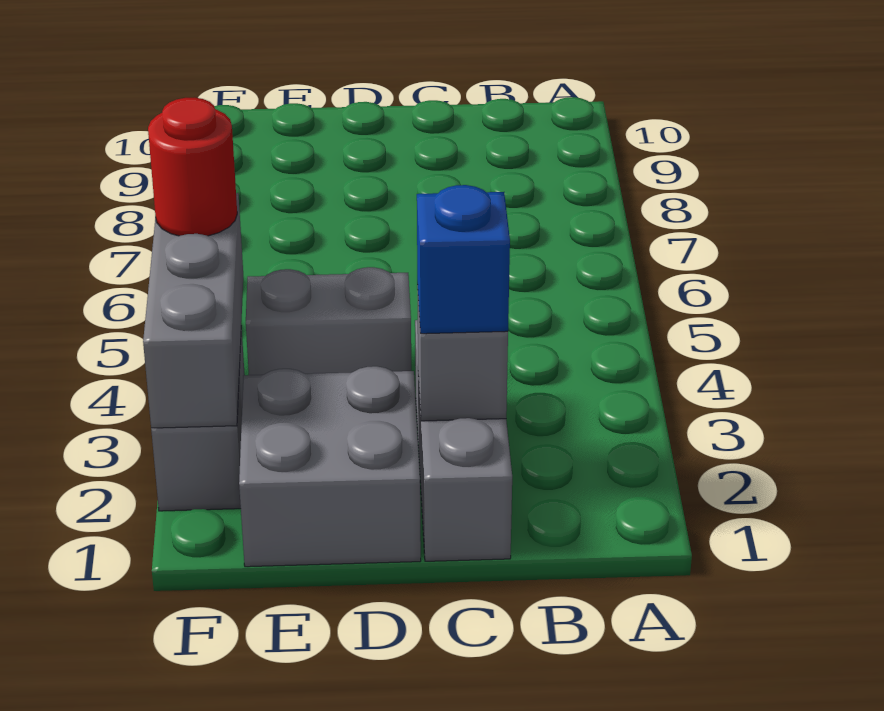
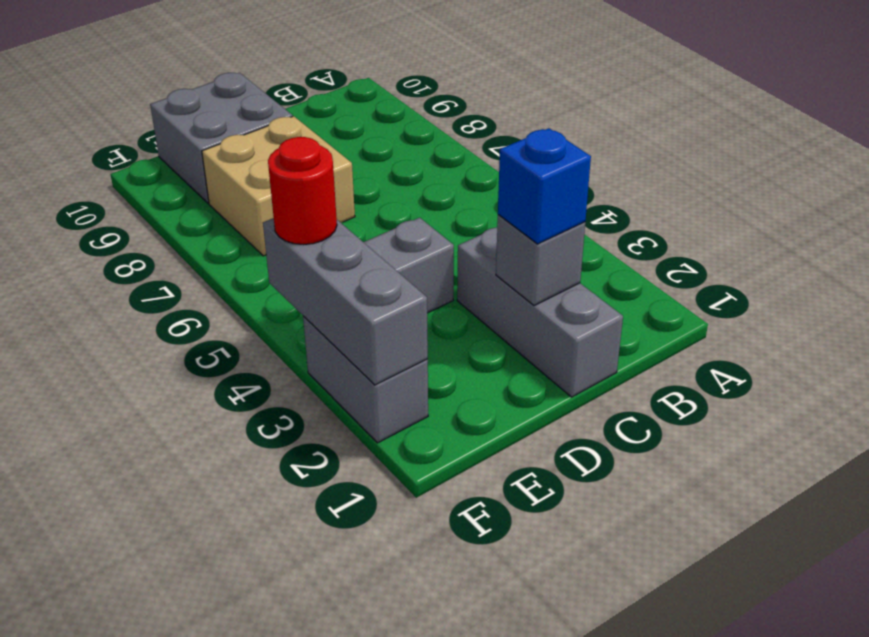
grey 2x2 brick [239,366,421,567] -> grey 2x2 brick moved to [150,73,293,203]
none -> tan 2x2 brick [202,116,355,256]

